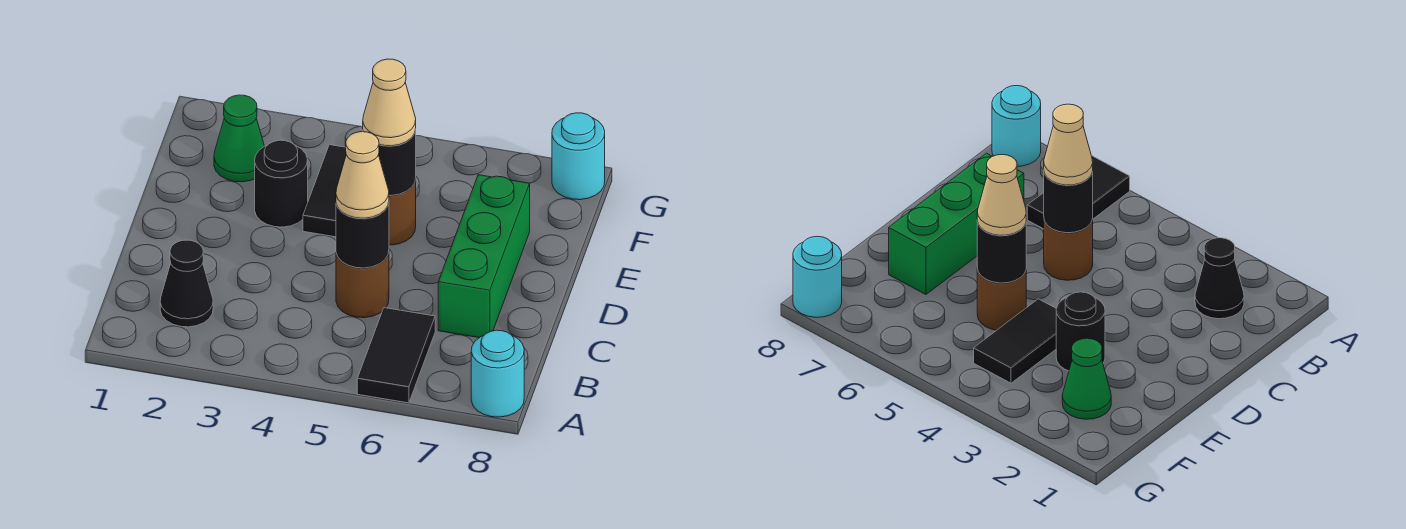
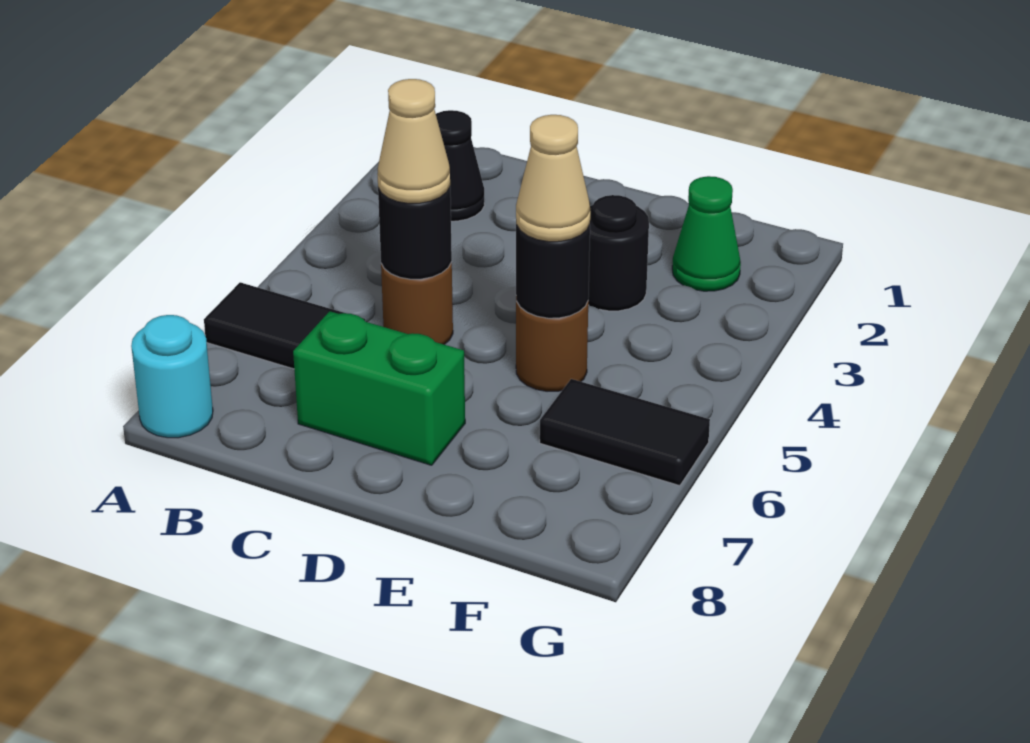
green 1x3 brick [438,175,530,338] -> green 1x2 brick [293,311,465,465]
black 1x2 tile [303,145,346,237] -> black 1x2 tile moved to [540,379,710,486]
cyan 1x1 round brick [552,113,605,200] -> none

